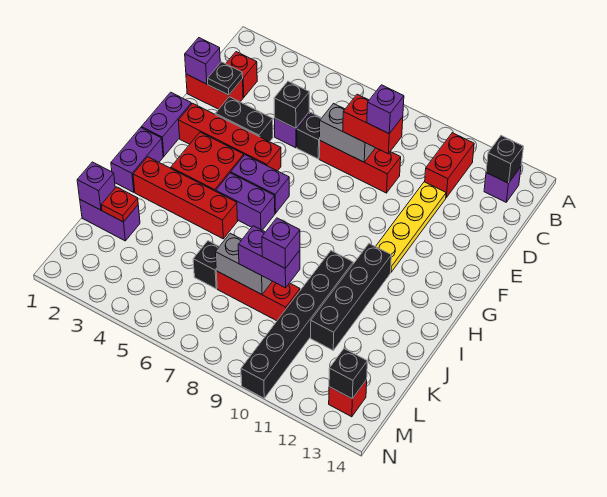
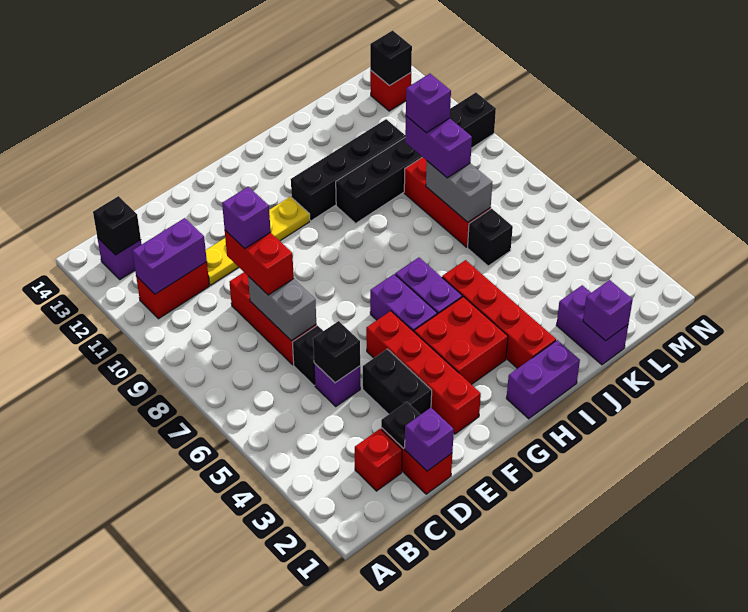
purple 1x2 brick [141,92,192,156] -> purple 1x2 brick moved to [132,218,207,294]
red 1x1 plate [101,187,138,222] -> none

